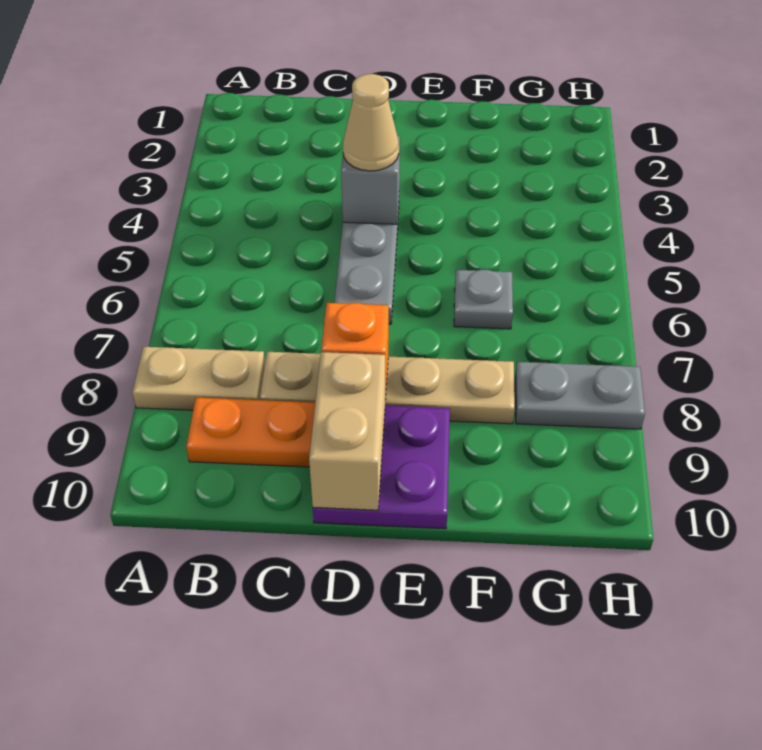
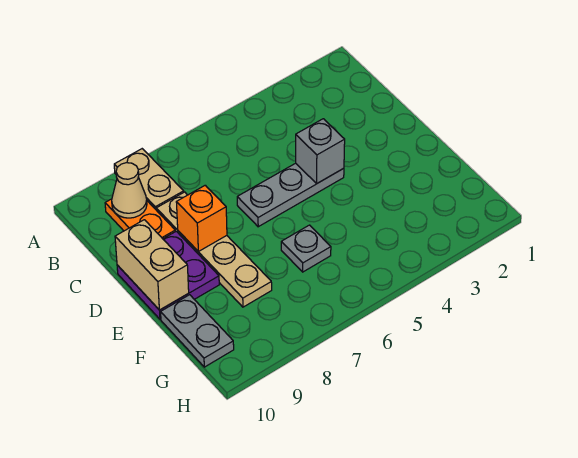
tan 1x1 cone [343,74,399,171] -> tan 1x1 cone moved to [112,163,147,218]
tan 1x2 brick [309,352,385,510] -> tan 1x2 brick turned to [115,220,189,310]
grey 1x2 plate [515,362,645,429] -> grey 1x2 plate moved to [161,295,234,367]

